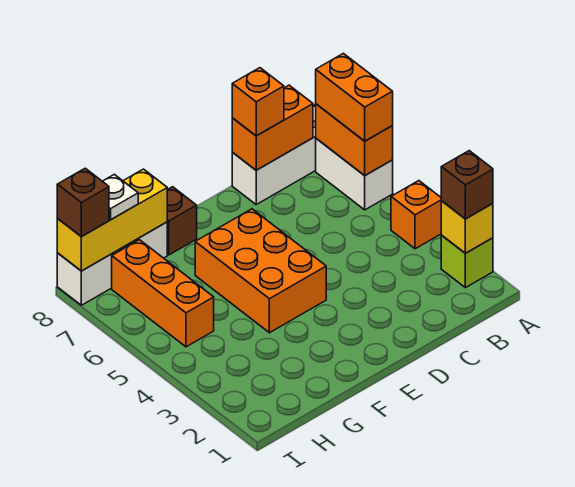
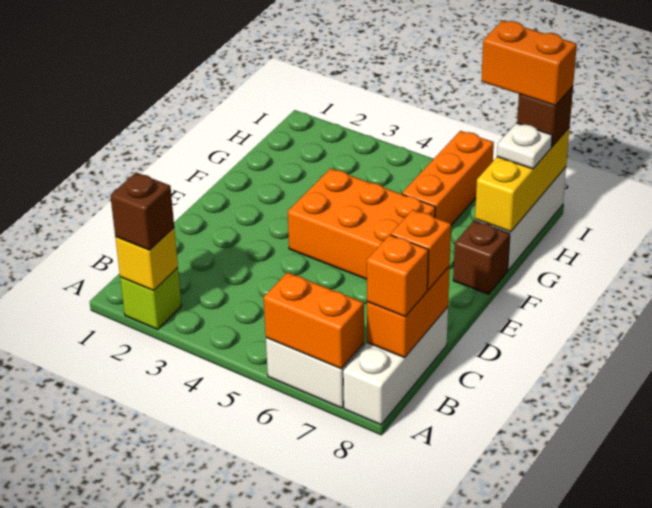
orange 1x1 brick [391,181,441,249] -> orange 1x1 brick moved to [367,235,428,317]
orange 1x2 brick [316,53,393,141] -> orange 1x2 brick moved to [481,21,577,106]
orange 1x3 brick [112,240,214,347] -> orange 1x3 brick turned to [402,131,494,225]

